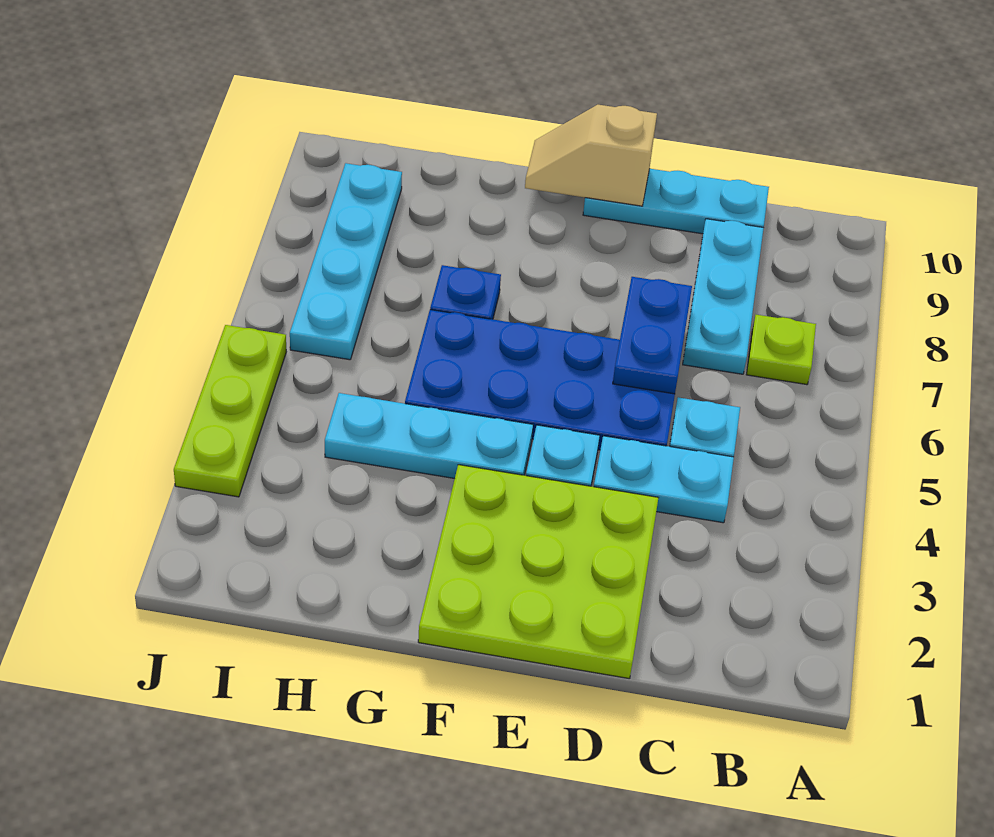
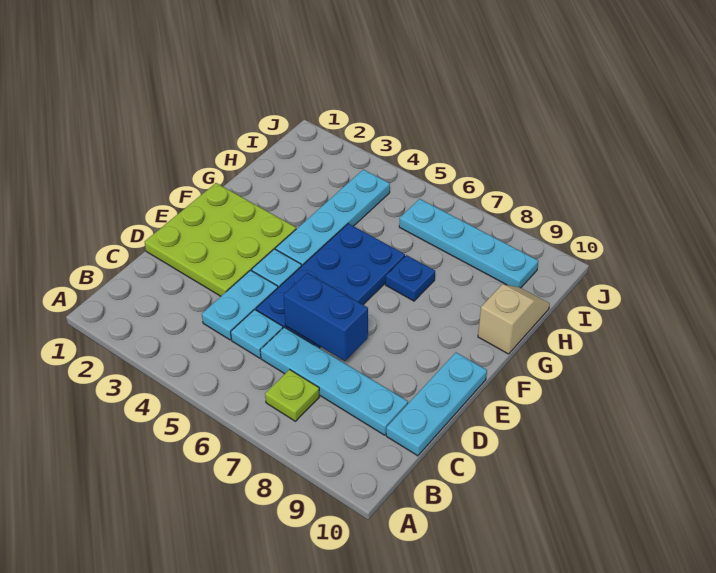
cyan 1x3 plate [683,219,764,374] -> cyan 1x4 plate [260,327,408,435]
blue 1x2 plate [613,277,692,394] -> blue 1x2 brick [283,273,368,361]
tan 1x2 slope [525,105,657,206] -> tan 1x2 slope moved to [478,284,550,354]
cyan 1x3 plate [325,393,533,479] -> cyan 1x4 plate [275,170,390,265]
lime 1x3 plate [174,325,286,497] -> none

